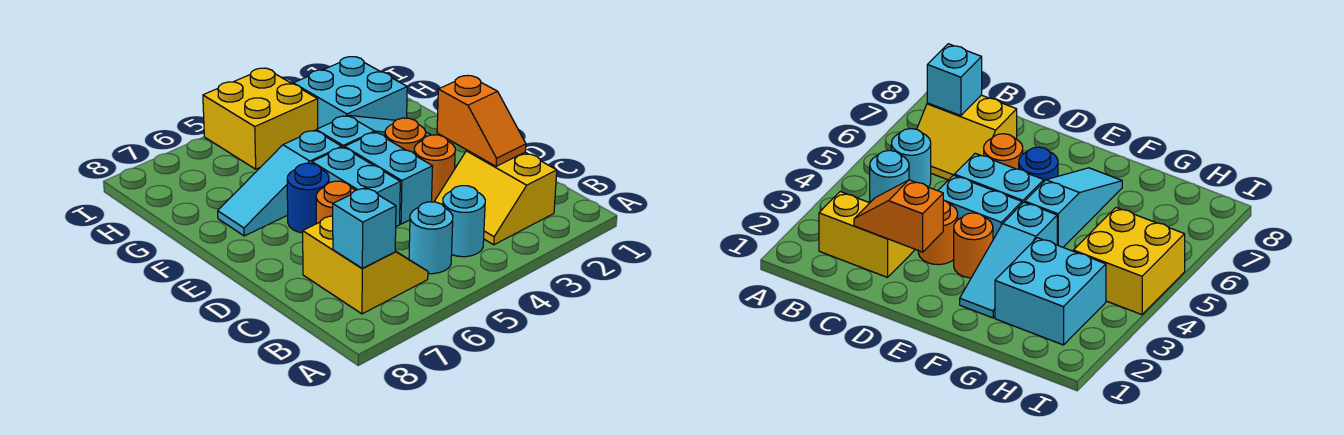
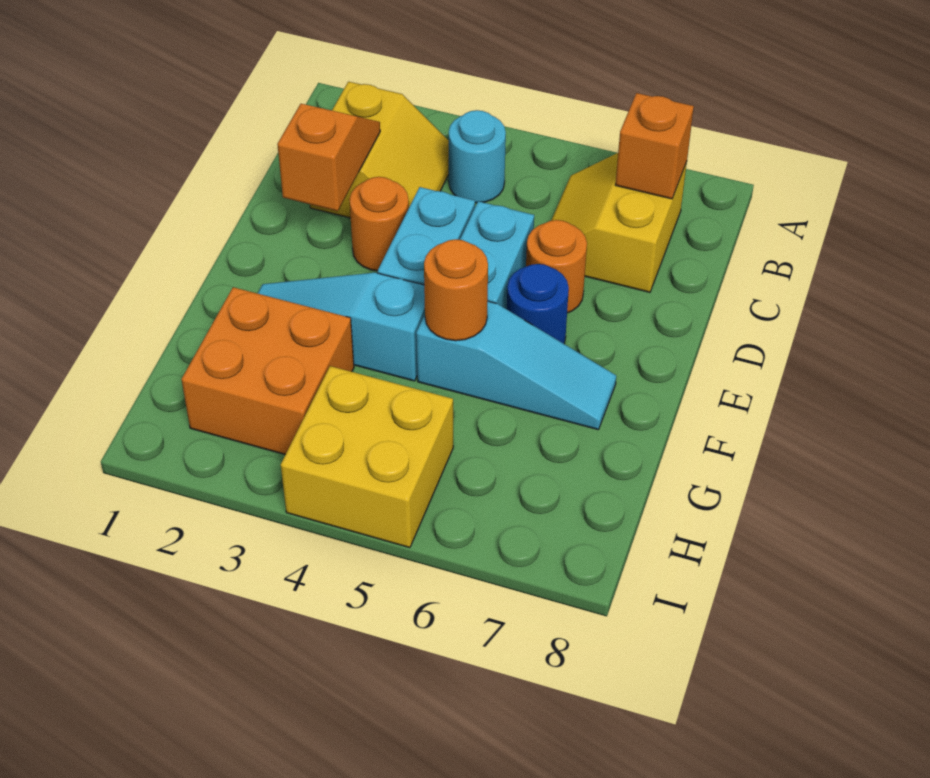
cyan 1x1 round brick [409,202,453,274] -> none
cyan 1x1 brick [333,188,396,268] -> orange 1x1 brick [615,93,694,199]
orange 1x1 round brick [385,118,426,153] -> orange 1x1 round brick moved to [424,239,488,341]
cyan 2x2 brick [293,57,407,128] -> orange 2x2 brick [181,287,354,455]

